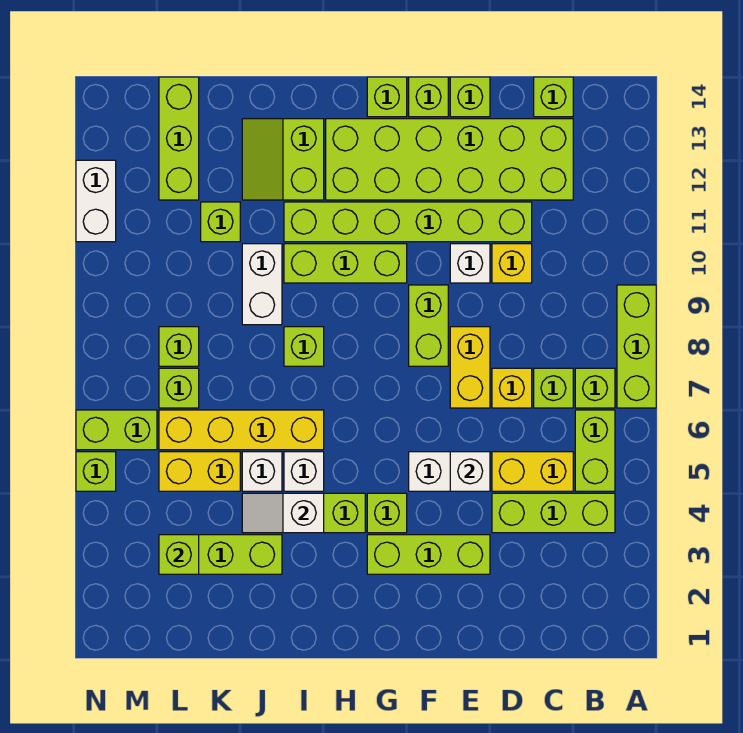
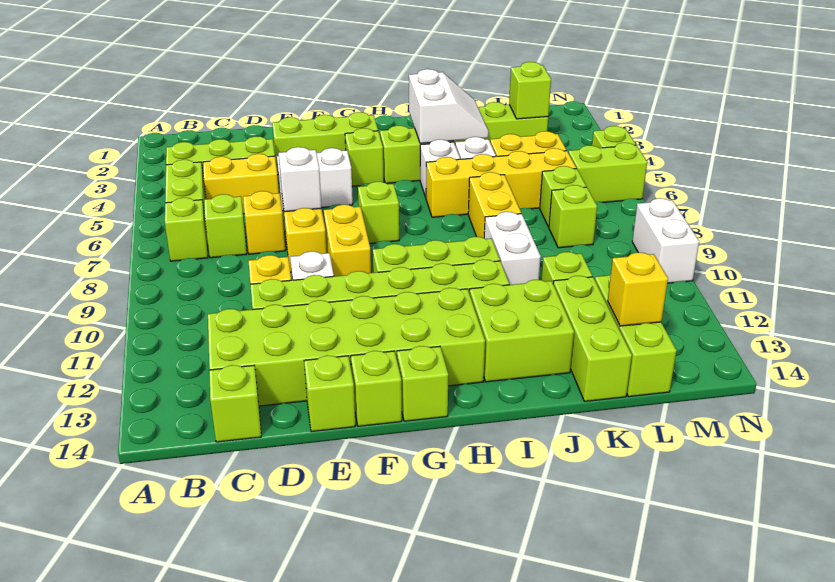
lime 1x3 brick [617,285,656,408] -> lime 1x3 brick moved to [553,276,632,401]
white 1x1 brick [450,452,490,491] -> white 1x1 brick moved to [279,147,322,212]
lime 1x2 brick [409,285,448,366] -> yellow 1x2 brick [324,205,371,276]
white 1x2 slope [242,493,324,533] -> white 2x2 slope [409,69,489,143]
lime 1x1 brick [284,327,324,366] -> lime 1x1 brick moved to [358,182,399,243]
lime 2x2 slope [242,119,324,200] -> lime 2x2 brick [470,280,574,382]
none -> yellow 1x2 brick [468,172,521,238]
none -> yellow 1x1 brick [608,252,668,326]
white 1x2 brick [76,160,116,242] -> white 1x2 brick moved to [632,198,699,283]

